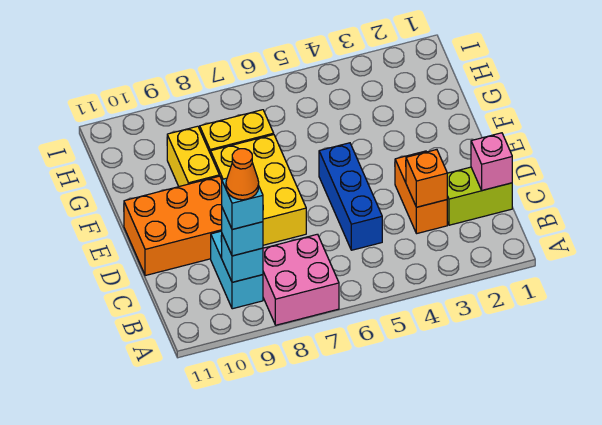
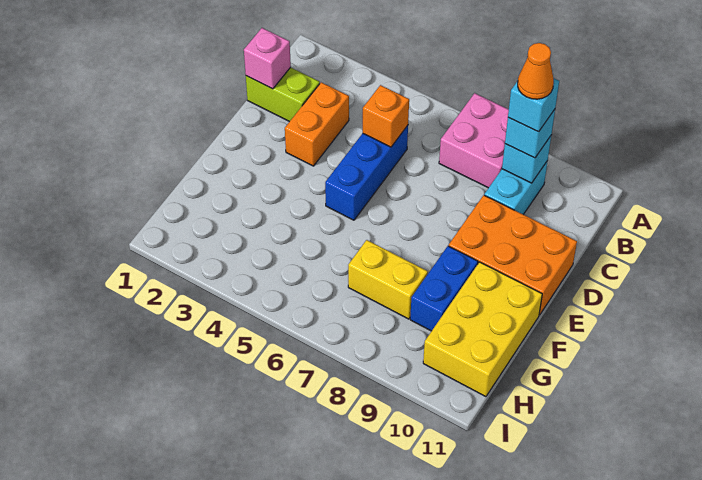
orange 1x1 brick [406,150,447,207] -> orange 1x1 brick moved to [363,85,409,147]
yellow 2x3 brick [211,135,306,245] -> yellow 2x3 brick moved to [423,262,542,397]
yellow 1x2 brick [167,126,219,186] -> blue 1x2 brick [410,246,478,331]

